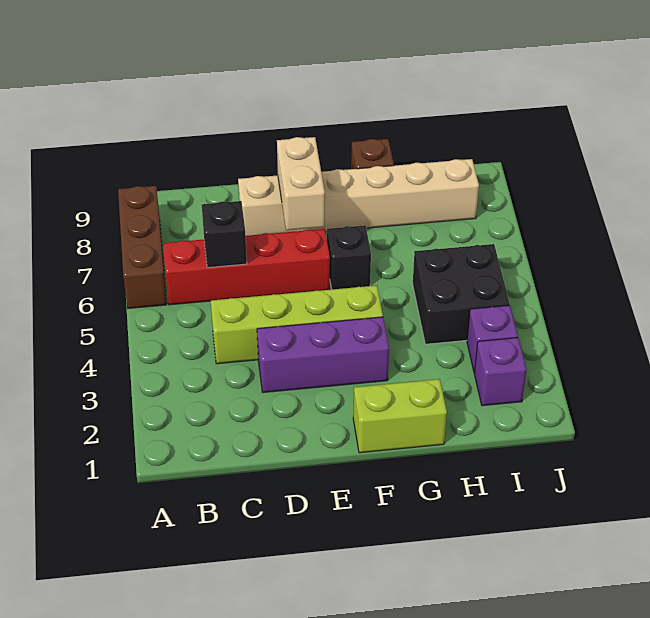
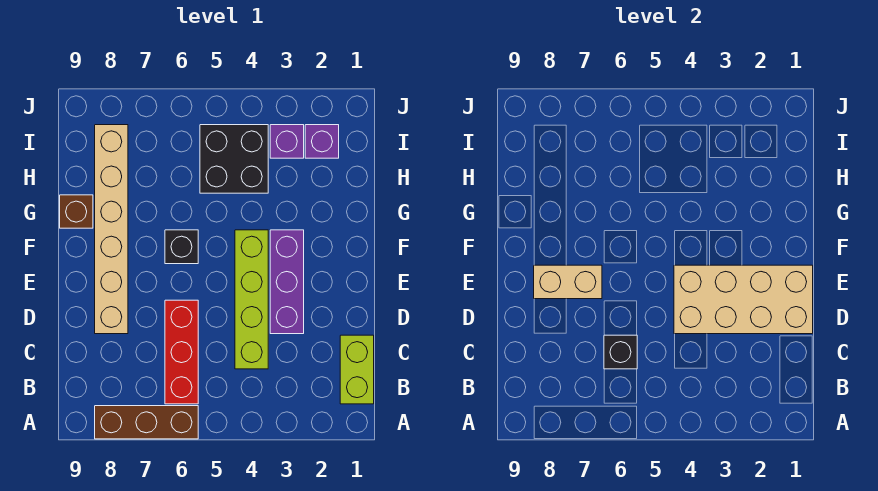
red 1x4 brick [163,229,330,305] -> red 1x3 brick [165,300,198,404]
none -> tan 2x4 brick [674,265,813,334]
lime 1x2 brick [353,379,447,453] -> lime 1x2 brick moved to [340,335,374,404]

